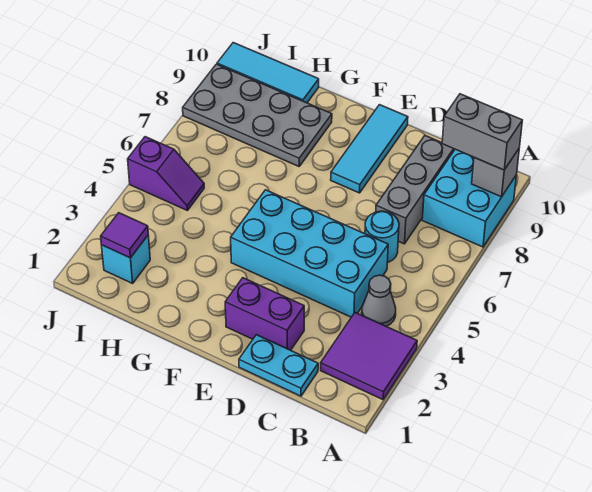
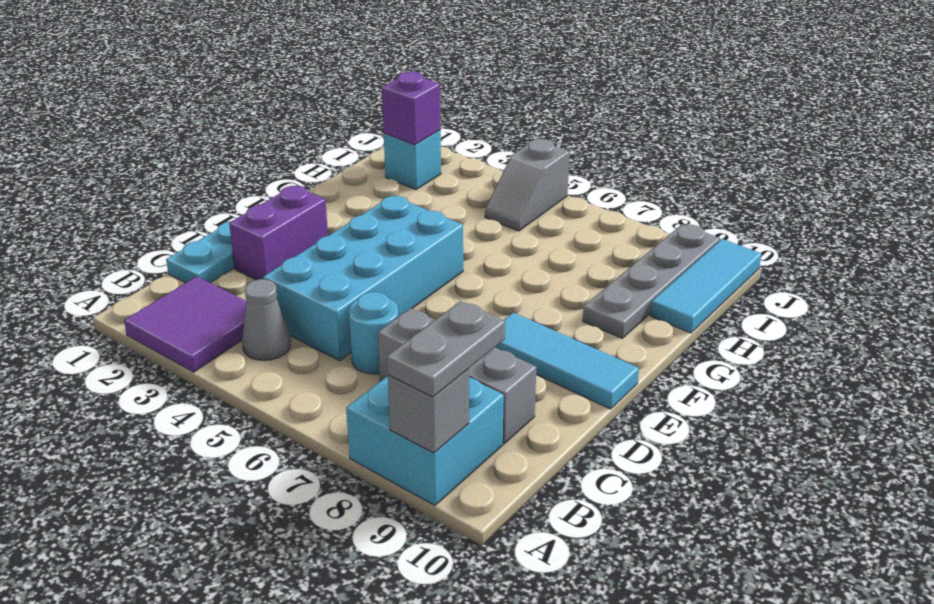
grey 1x2 brick [442,94,522,170] -> grey 1x2 plate [387,301,505,397]
grey 2x4 plate [183,64,332,166] -> grey 1x4 plate [583,224,720,338]
purple 1x1 tile [101,213,148,258] -> purple 1x1 brick [382,71,441,145]
purple 1x2 slope [128,137,204,210] -> grey 1x2 slope [485,139,570,231]

